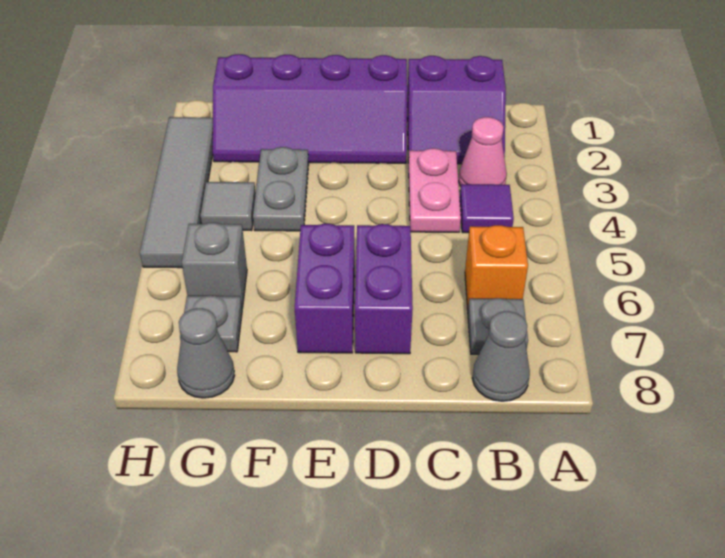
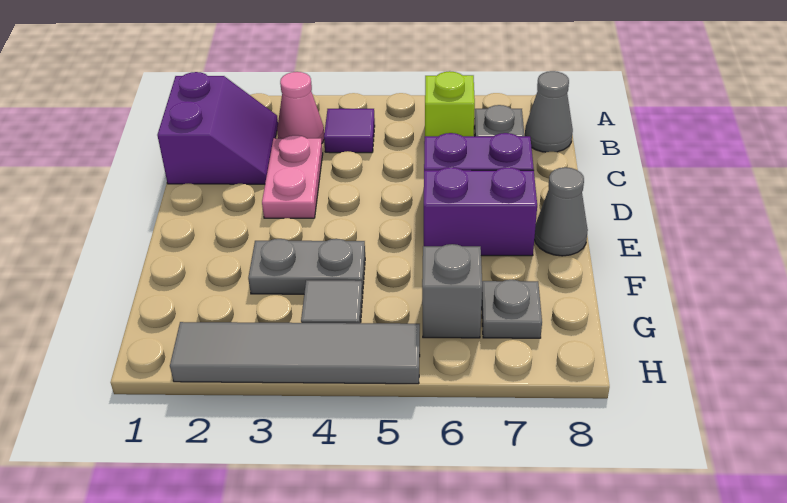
orange 1x1 brick [465,225,528,309] -> lime 1x1 brick [425,71,475,136]
pink 1x2 plate [409,148,461,232] -> pink 1x2 plate turned to [262,135,323,218]
purple 2x4 slope [213,54,407,163] -> none
grey 1x1 cone [177,308,235,398] -> grey 1x1 cone moved to [534,167,588,256]

